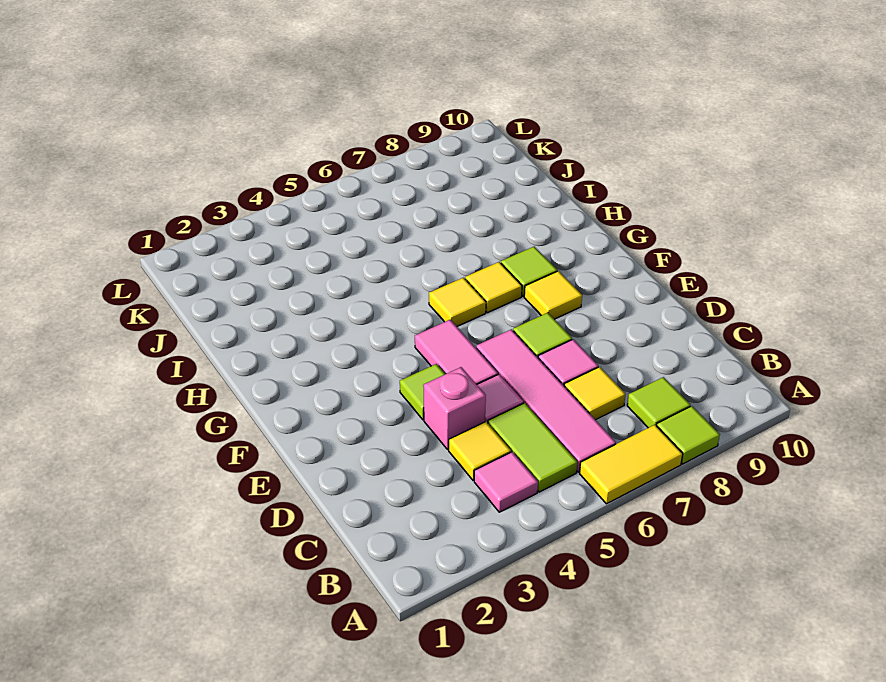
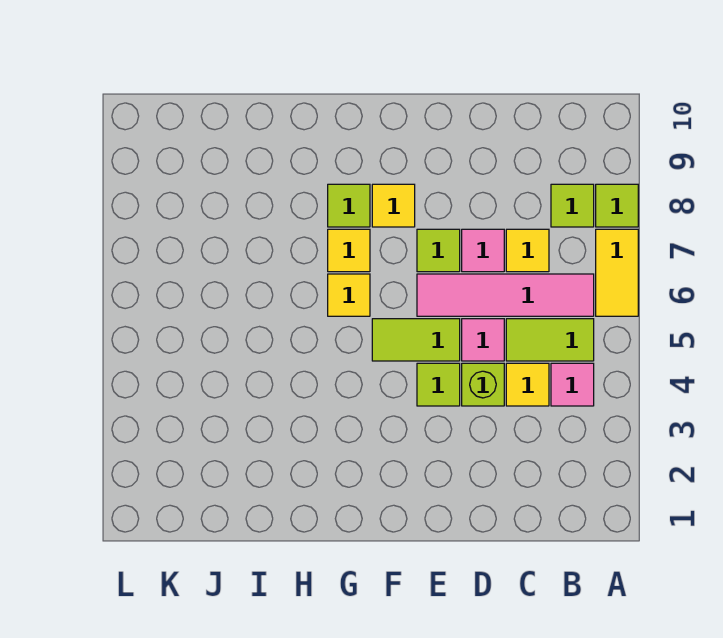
pink 1x1 brick [423,367,486,450] -> lime 1x1 brick [462,363,504,406]
pink 1x2 tile [415,320,498,384] -> lime 1x2 tile [372,319,460,361]

